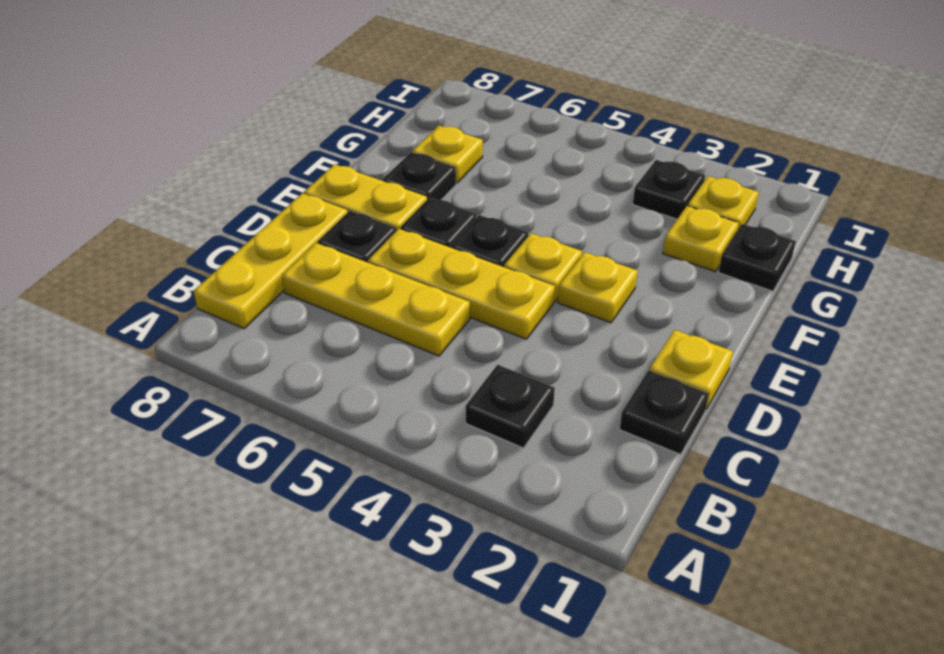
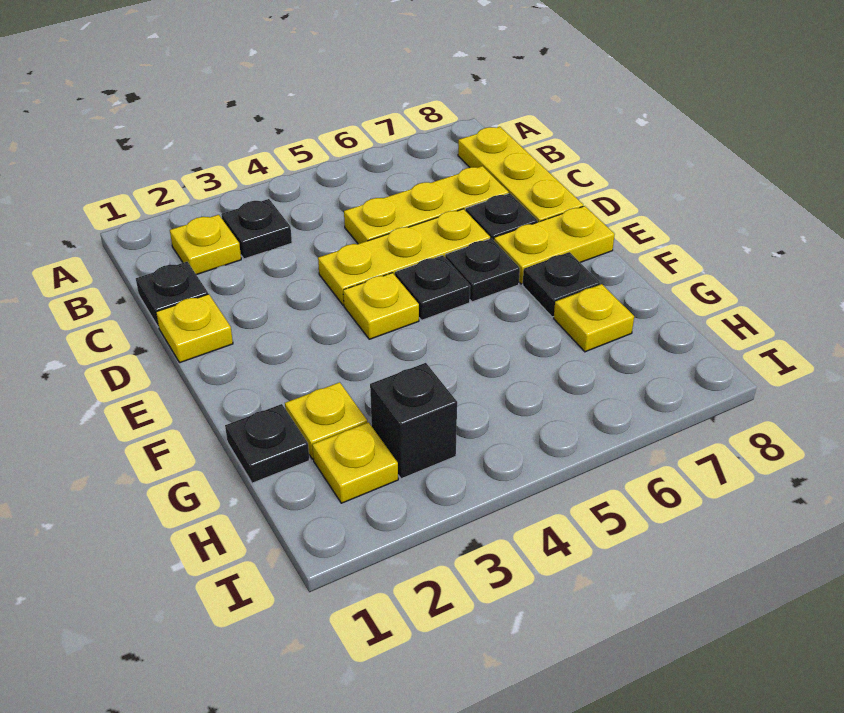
yellow 1x1 plate [558,252,638,323] -> yellow 1x1 plate moved to [170,215,241,275]
black 1x1 plate [633,160,705,219] -> black 1x1 brick [370,363,457,479]

